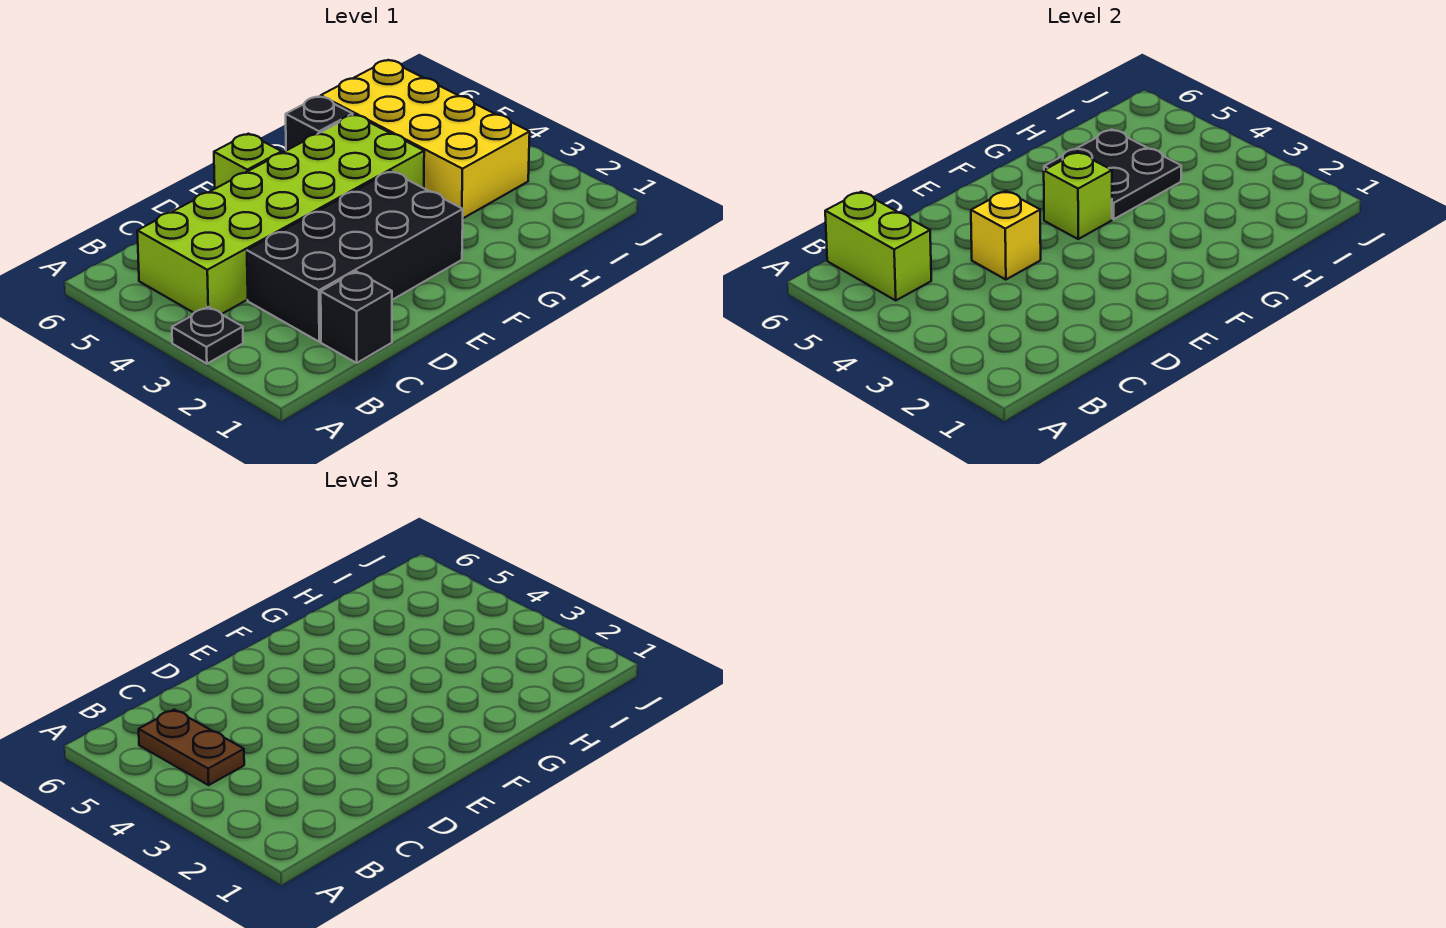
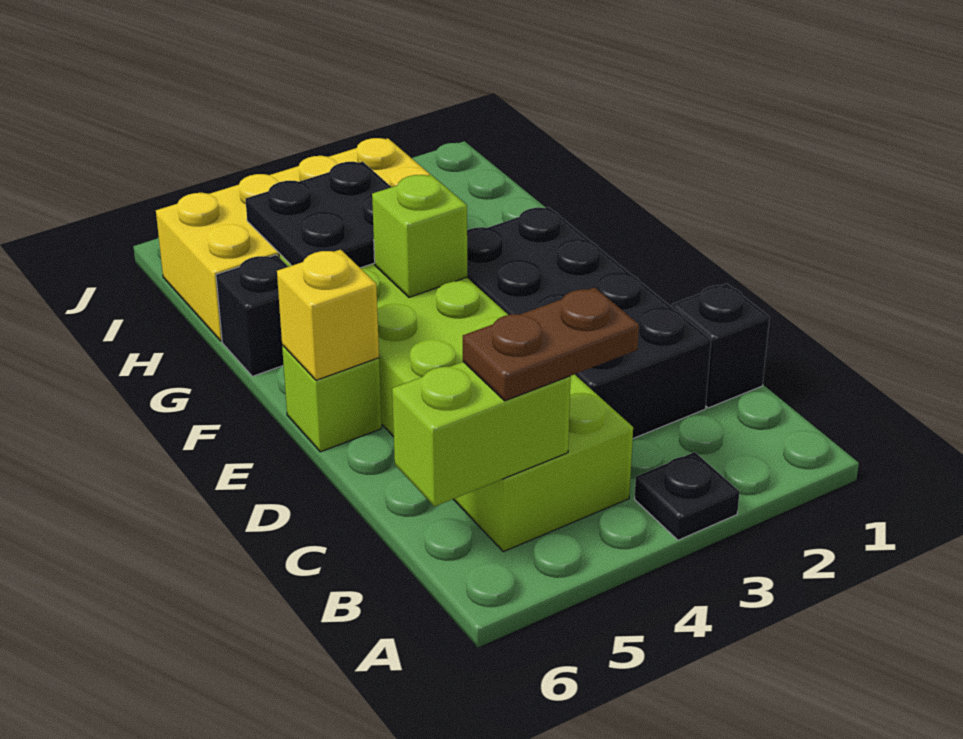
yellow 1x1 brick [971,191,1041,280] -> yellow 1x1 brick moved to [277,250,379,380]

